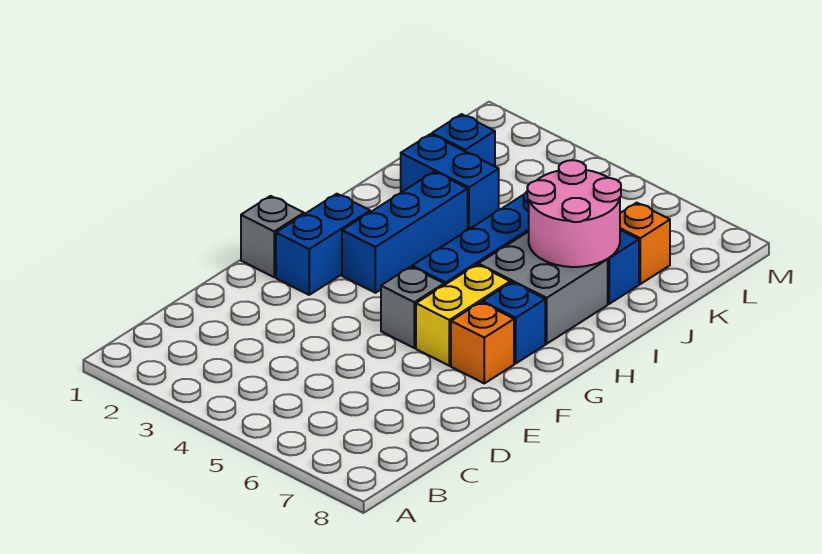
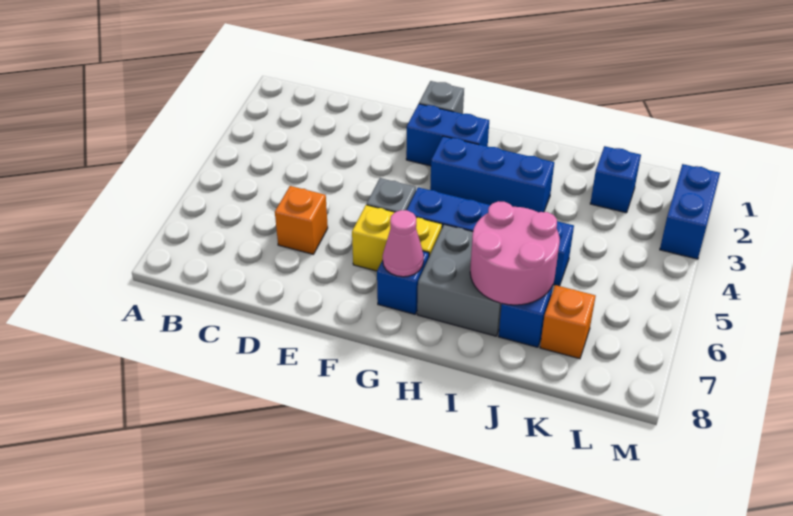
orange 1x1 brick [451,302,514,383] -> orange 1x1 brick moved to [275,186,328,254]
none -> pink 1x1 cone [383,210,424,277]
blue 1x2 brick [401,134,499,230] -> blue 1x2 brick moved to [660,164,720,259]

